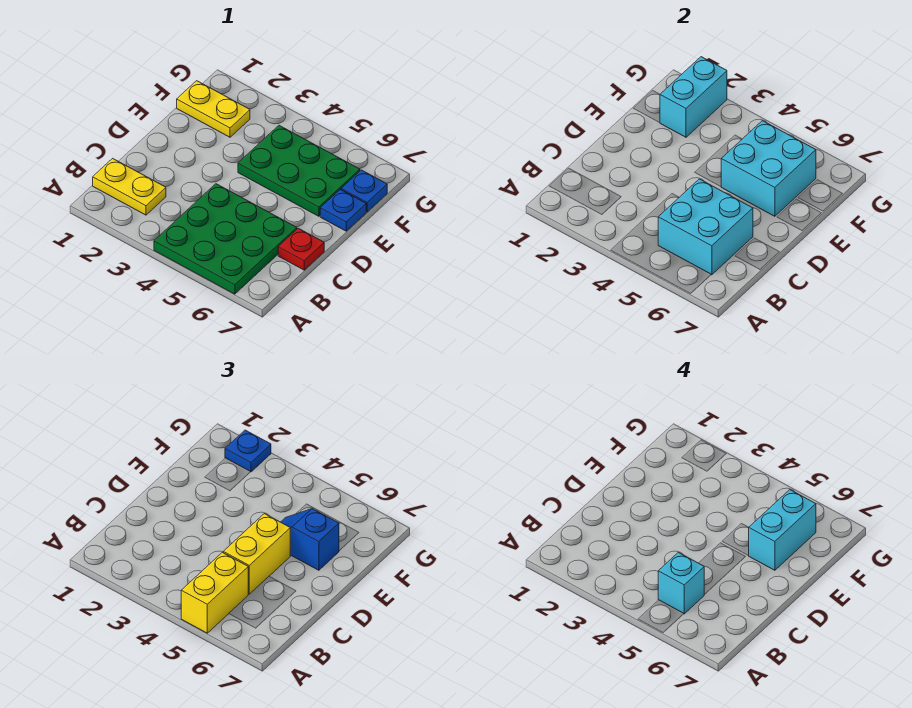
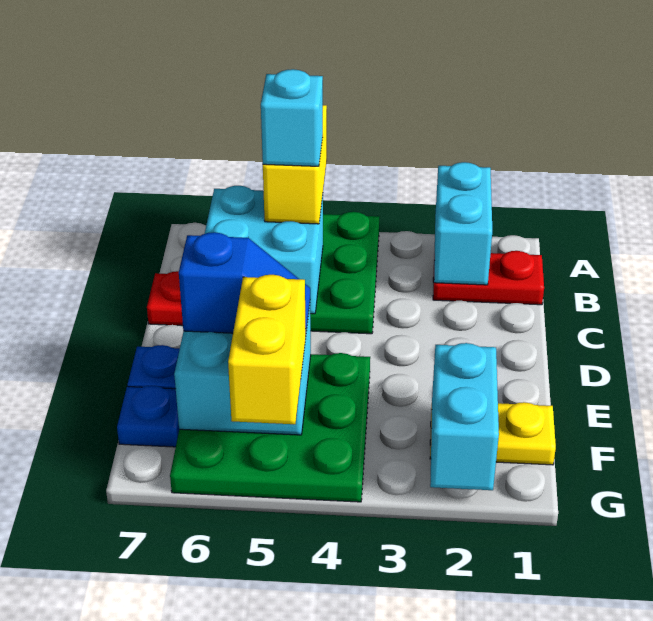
yellow 1x2 plate [93,158,166,215] -> red 1x2 plate [433,251,544,305]
yellow 1x2 brick [223,514,290,594] -> yellow 1x2 brick moved to [228,275,306,424]
green 2x3 plate [238,126,360,216] -> green 3x3 plate [170,353,370,502]
cyan 1x2 brick [748,490,816,570] -> cyan 1x2 brick moved to [434,162,492,285]
blue 1x1 plate [225,430,271,472] -> none

